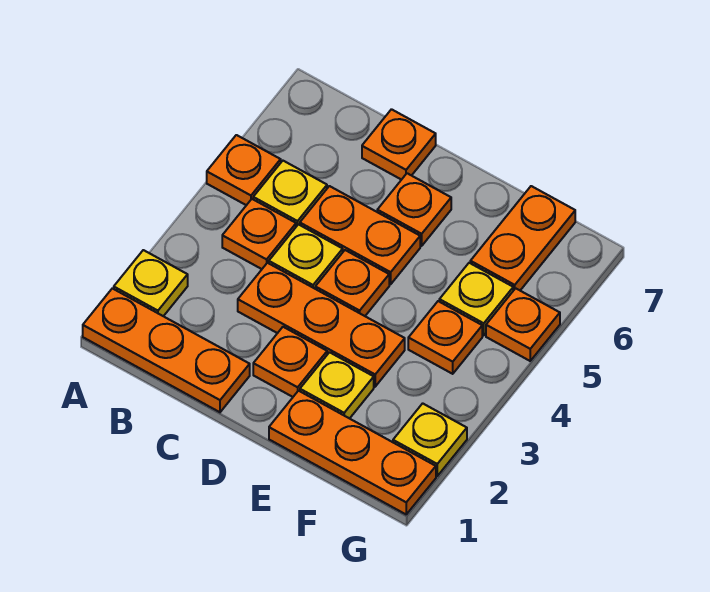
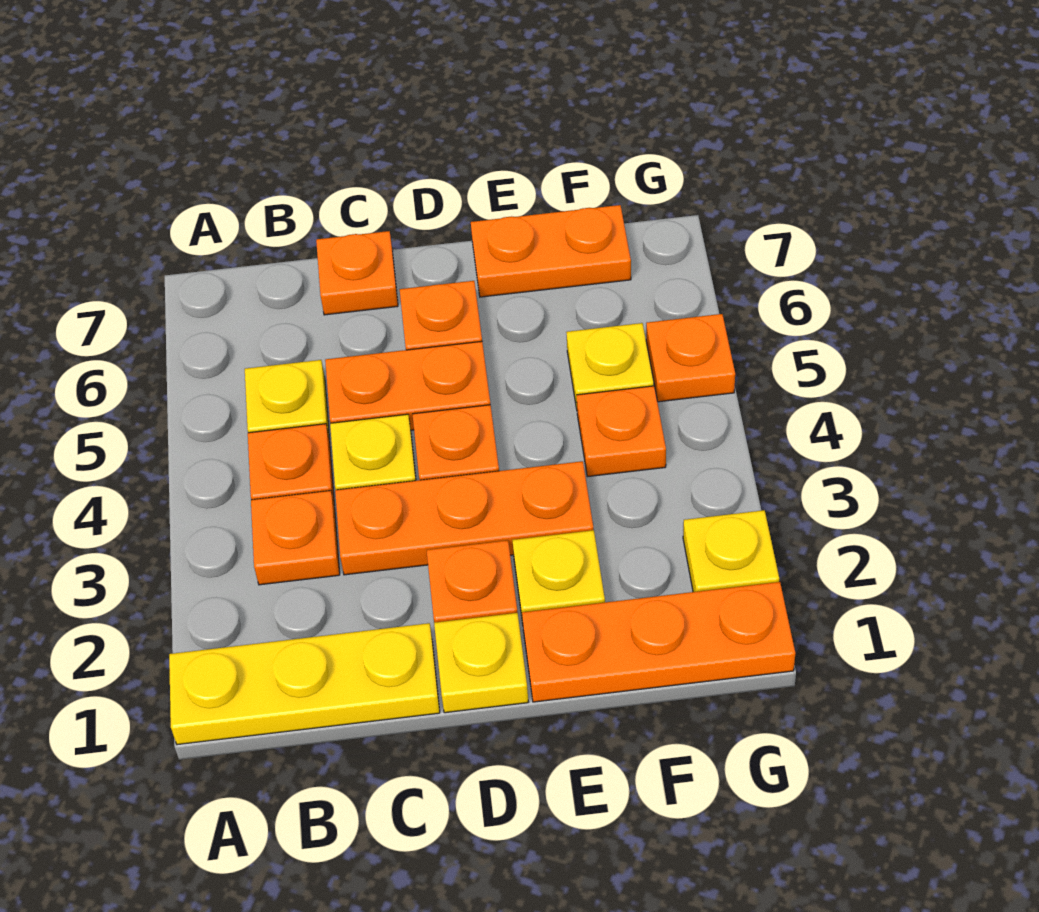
orange 1x3 plate [83,288,250,412] -> yellow 1x3 plate [169,623,440,745]
yellow 1x1 plate [114,250,188,316] -> yellow 1x1 plate moved to [434,613,528,713]
orange 1x1 plate [207,135,281,205] -> orange 1x1 plate moved to [251,491,340,585]
orange 1x2 plate [470,186,575,291] -> orange 1x2 plate turned to [471,205,631,297]

